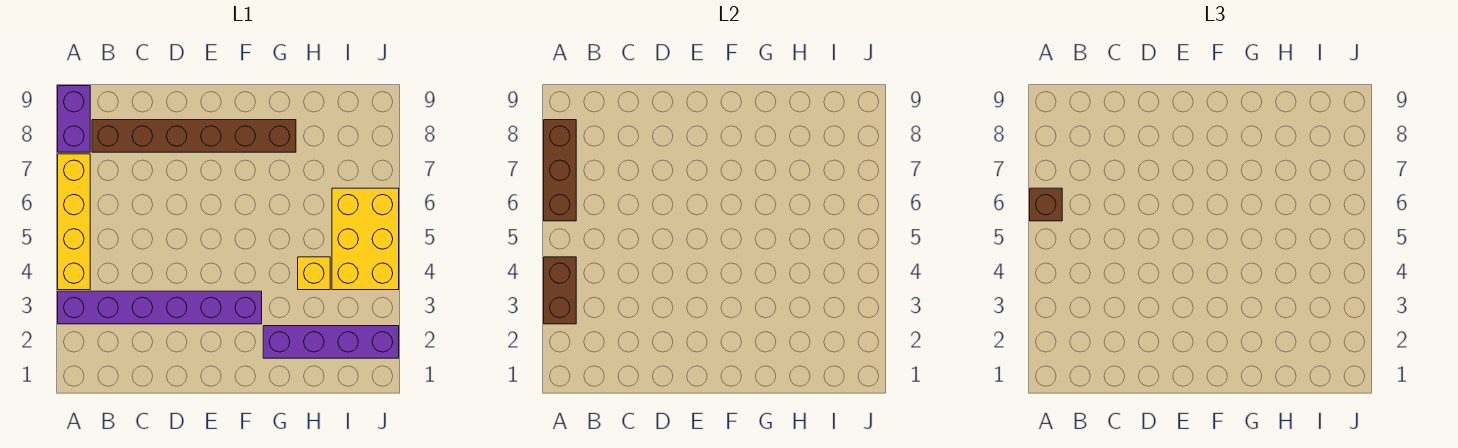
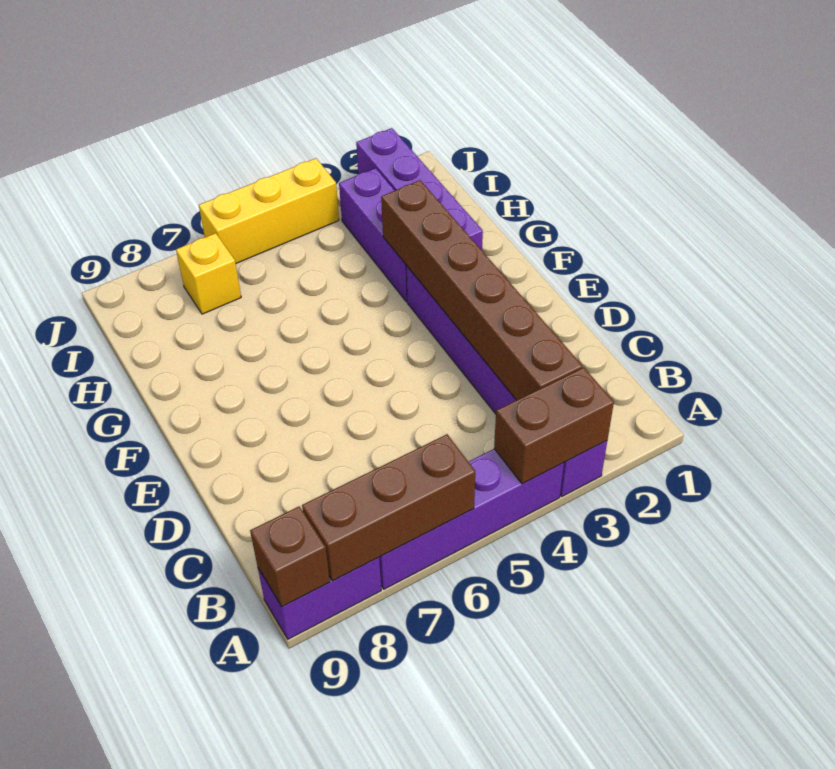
yellow 1x4 brick [58,154,90,290] -> purple 1x4 brick [379,449,564,589]
brown 1x1 brick [1030,188,1062,221] -> brown 1x1 brick moved to [250,506,330,606]
brown 1x6 brick [92,120,296,152] -> brown 1x6 brick moved to [381,180,582,400]
none -> purple 1x3 brick [339,168,407,302]
yellow 1x1 brick [298,257,330,290] -> yellow 1x1 brick moved to [176,233,241,314]
yellow 2x3 brick [332,188,399,290] -> yellow 1x3 brick [199,158,339,263]

